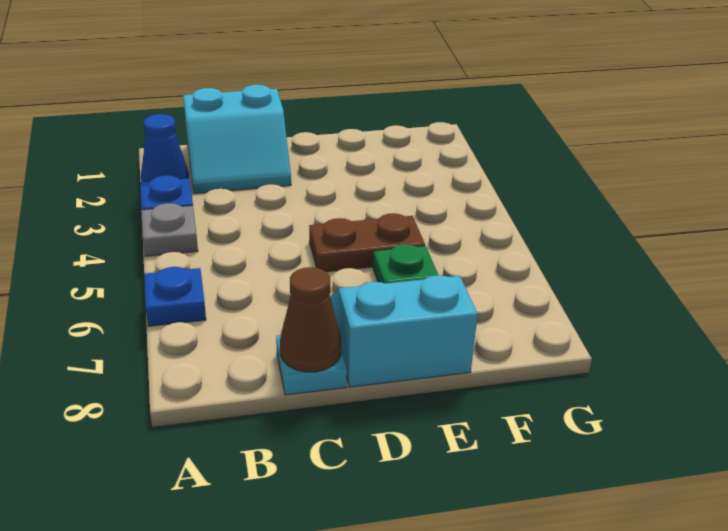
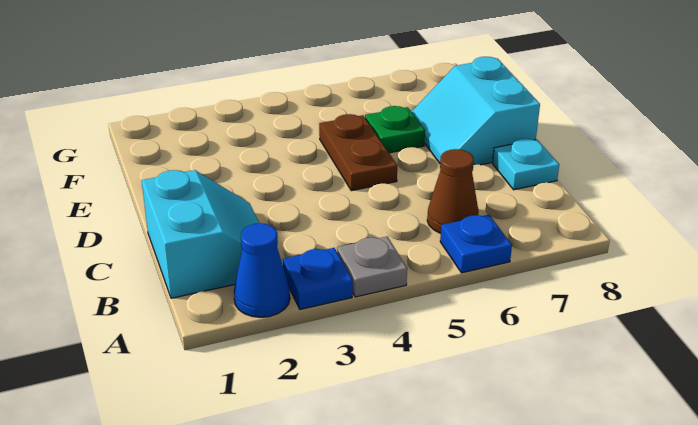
brown 1x1 cone [280,267,341,372] -> brown 1x1 cone moved to [427,149,479,233]

